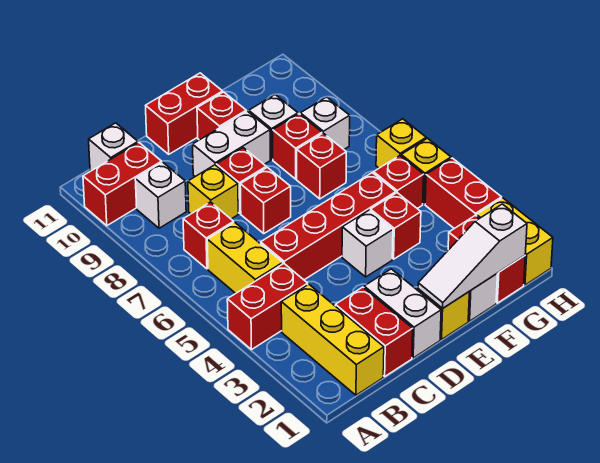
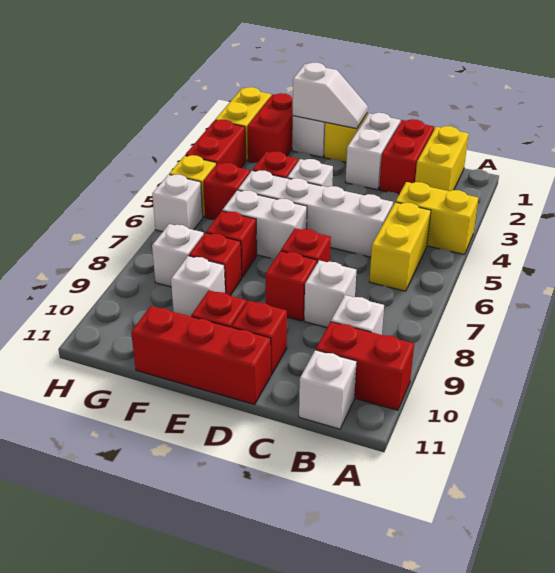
red 1x2 brick [227,264,308,350] -> yellow 1x2 brick [396,182,478,254]
yellow 1x3 brick [281,284,384,395] -> yellow 1x2 brick [415,126,469,191]
red 1x1 brick [183,202,234,269] -> red 1x1 brick moved to [232,301,287,375]
red 1x4 brick [261,173,396,280] -> white 1x4 brick [238,170,393,257]
yellow 1x1 brick [188,165,238,219] -> white 1x1 brick [304,260,356,327]
white 1x2 brick [193,111,270,177] -> white 1x2 brick moved to [222,190,307,259]
red 1x2 brick [146,73,223,154] -> red 1x3 brick [131,306,271,404]
white 1x3 slope [418,204,527,308] -> white 1x2 slope [293,63,368,129]
yellow 1x1 brick [376,119,426,168] -> white 1x1 brick [152,175,203,232]

